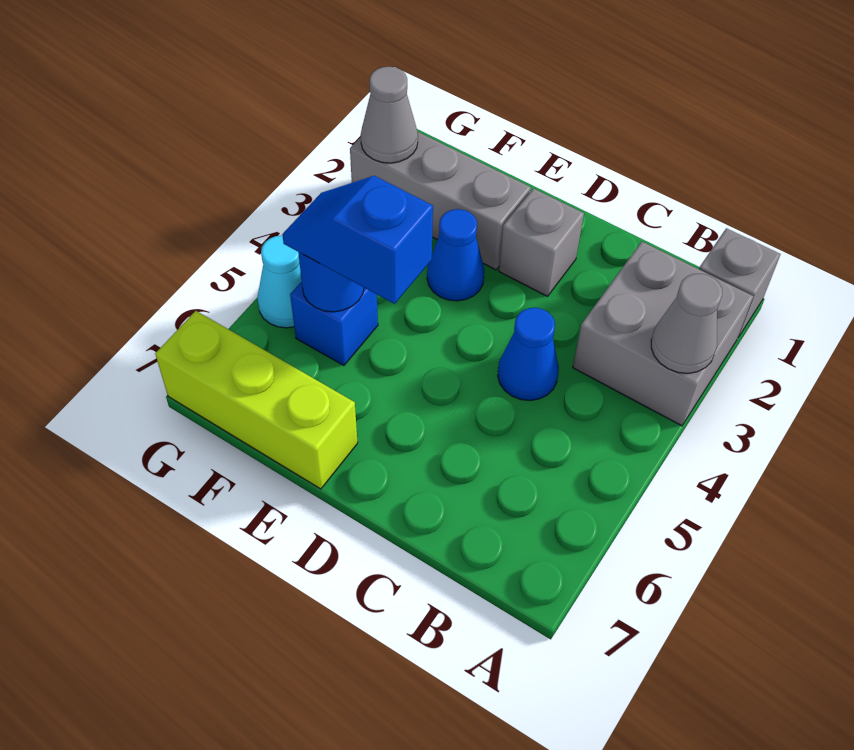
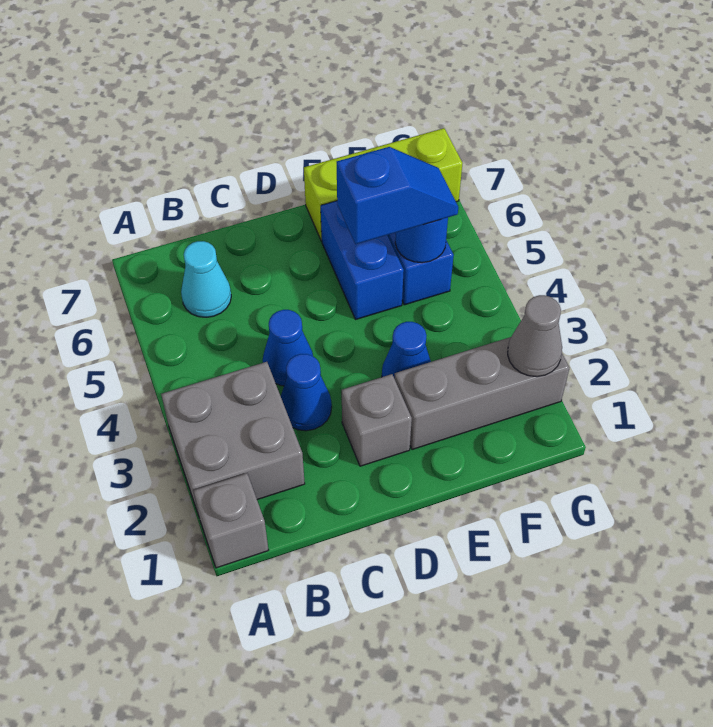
grey 1x1 cone [651,274,722,373] -> none
none -> blue 1x1 cone [281,354,332,431]
none -> blue 1x2 brick [321,201,404,320]
cyan 1x1 cone [257,236,302,328] -> cyan 1x1 cone moved to [181,241,231,317]

